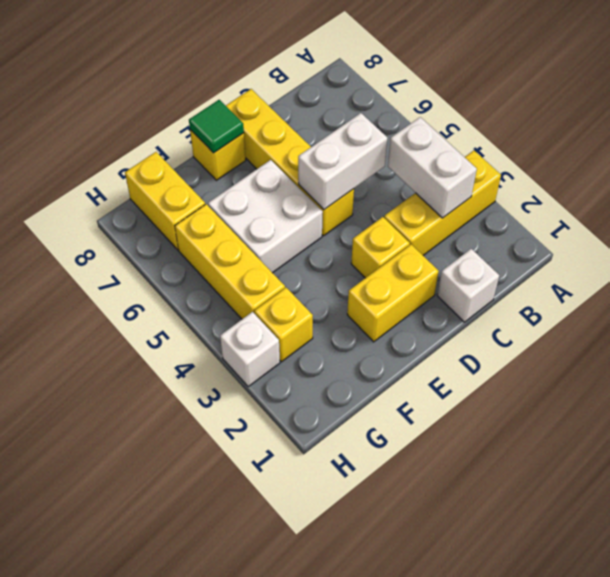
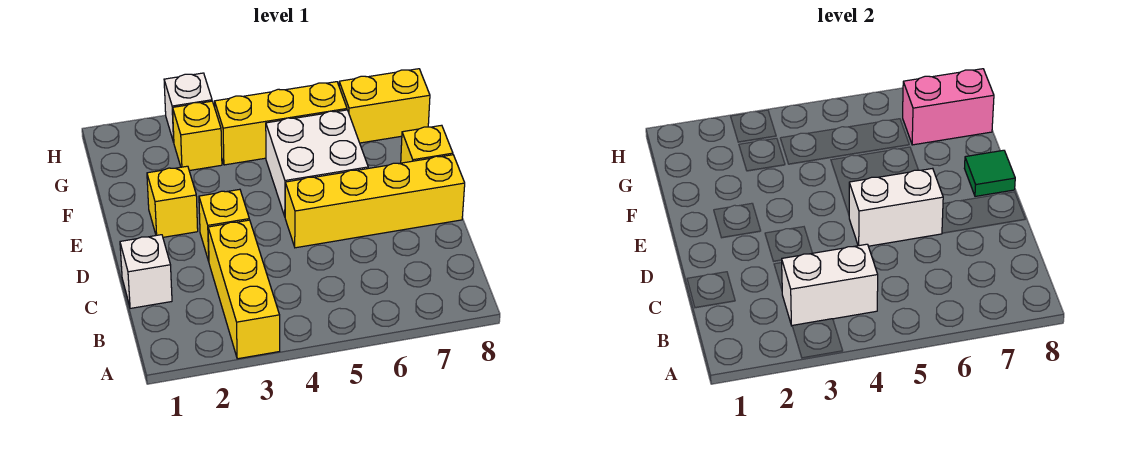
white 1x2 brick [298,113,387,210] -> white 1x2 brick turned to [849,168,943,246]
yellow 1x2 brick [347,244,439,342] -> yellow 1x1 brick [147,166,198,237]
none -> pink 1x2 brick [903,69,994,145]

